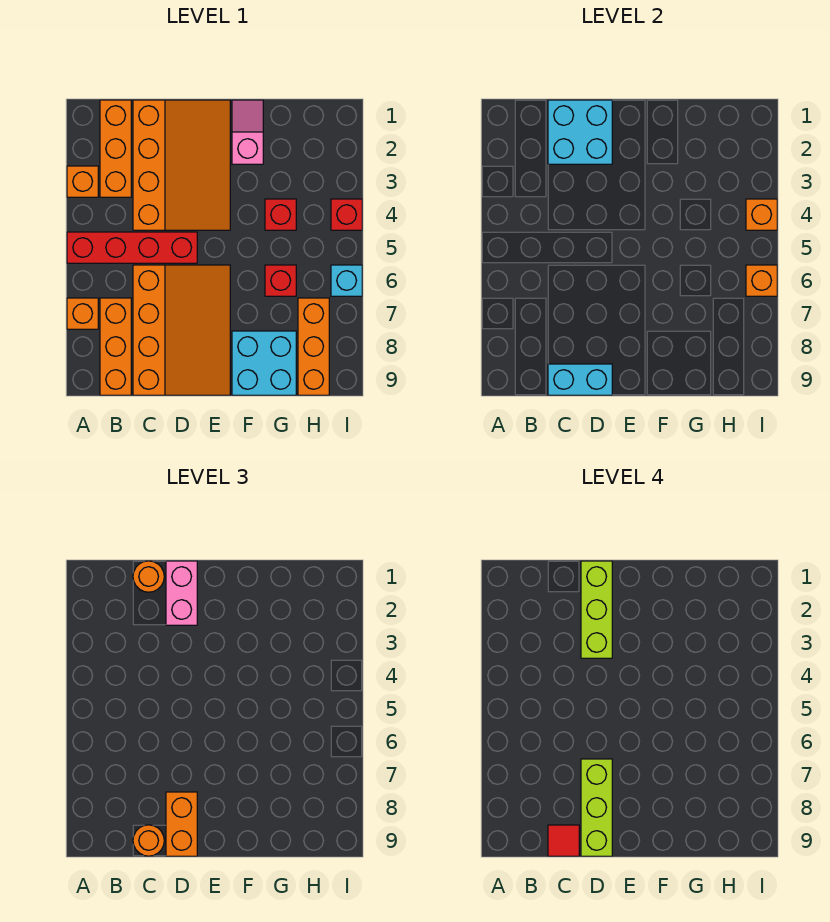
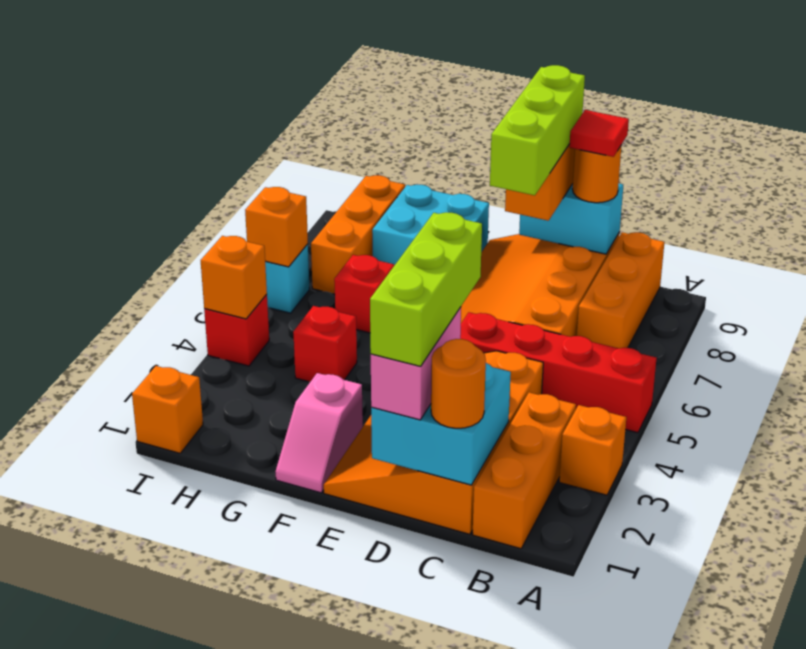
orange 1x1 brick [67,298,98,329] -> orange 1x1 brick moved to [132,366,203,453]

